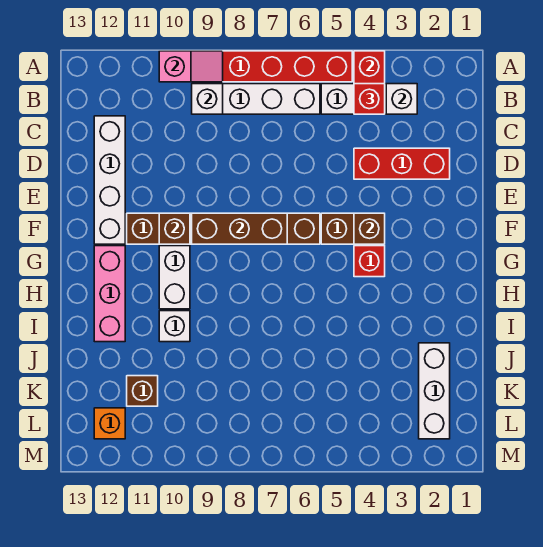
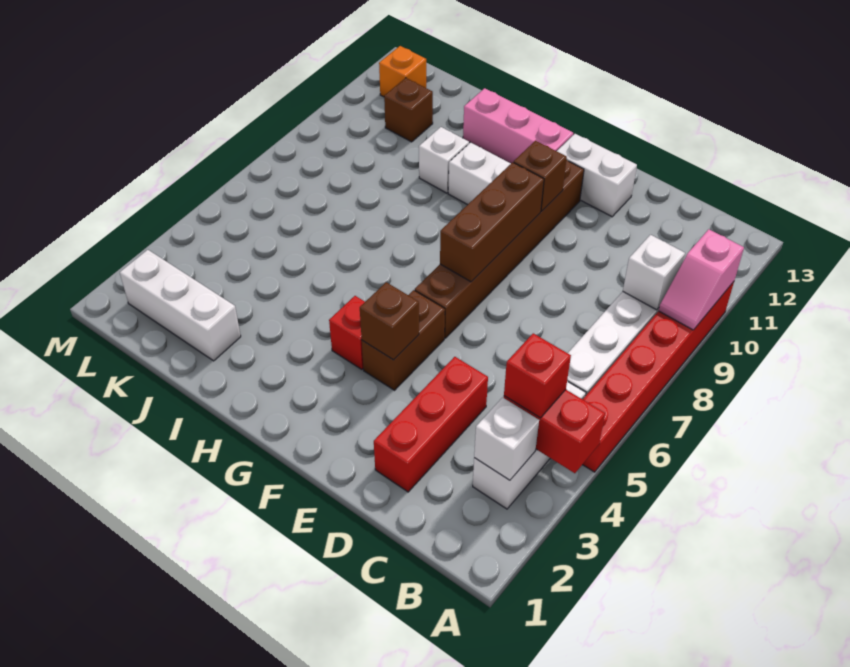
white 1x4 brick [94,116,125,244] -> white 1x2 brick [557,134,637,217]

